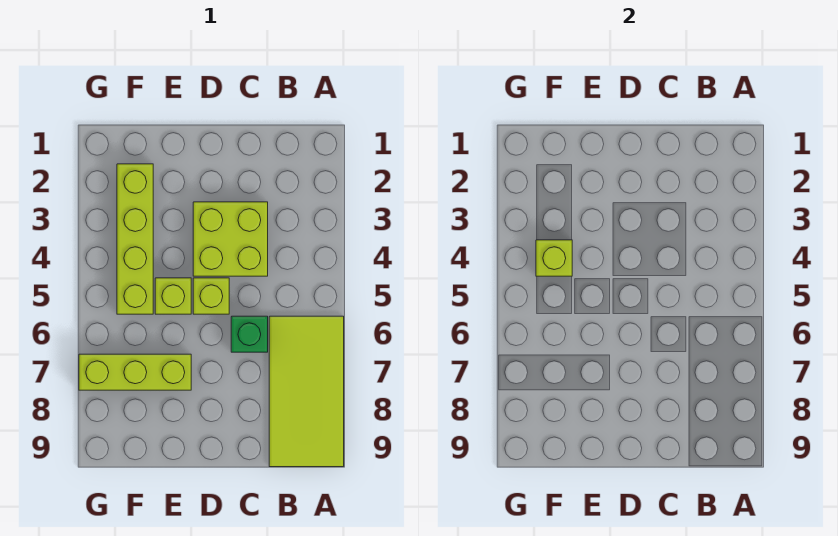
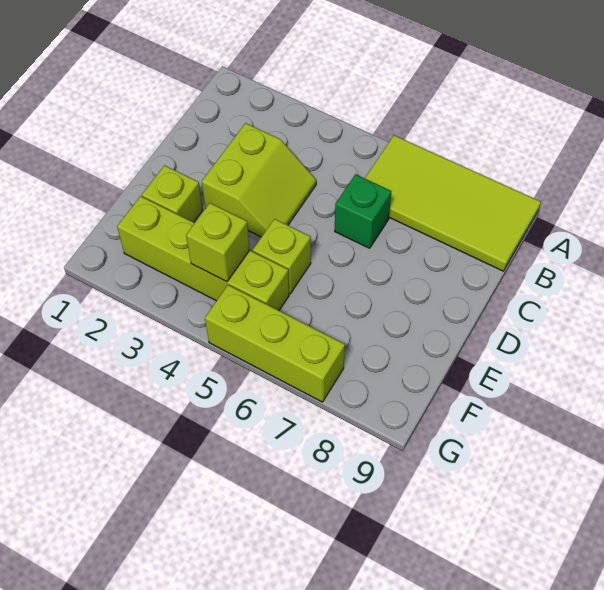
lime 2x2 brick [193,202,268,276] -> lime 2x2 slope [202,123,316,237]
lime 1x1 brick [193,278,229,314] -> lime 1x1 brick moved to [142,165,203,222]
lime 1x3 brick [79,354,191,390] -> lime 1x3 brick turned to [205,285,345,402]

